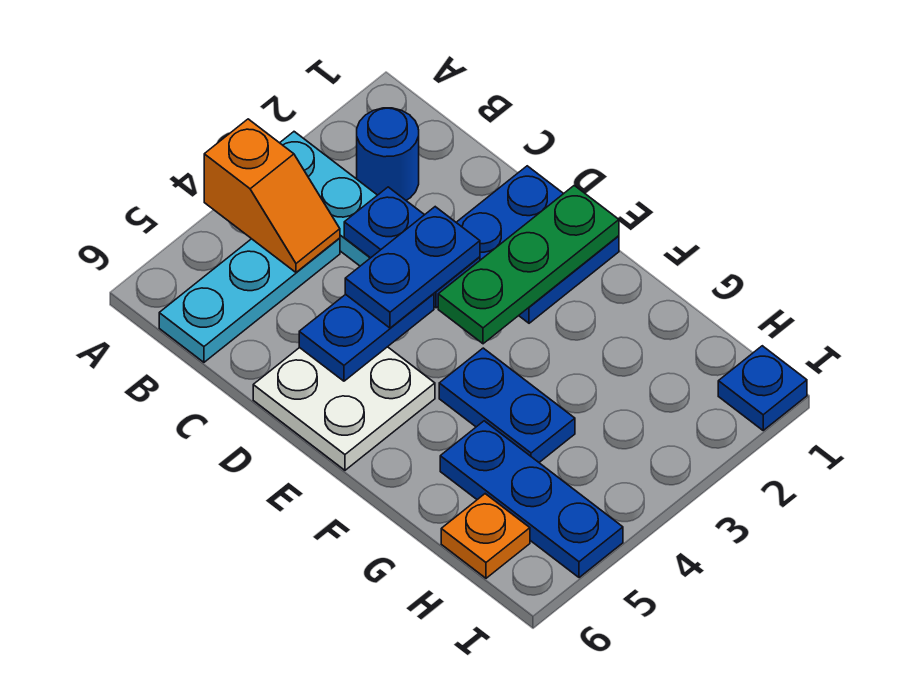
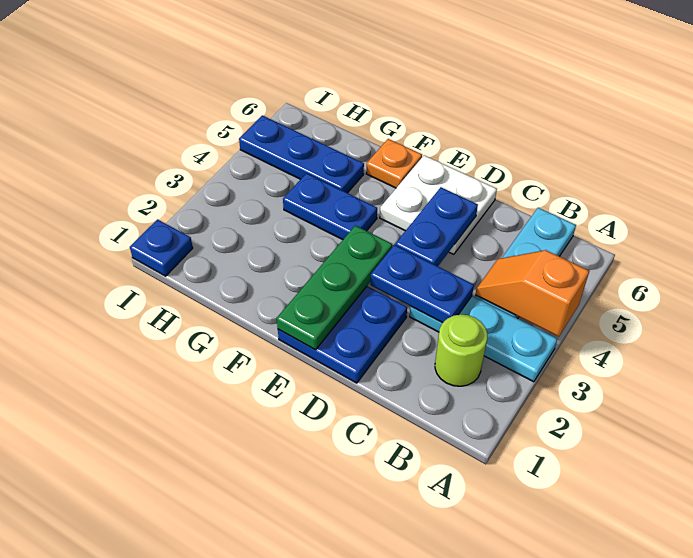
blue 1x1 round brick [357,108,419,200] -> lime 1x1 round brick [435,314,487,386]
blue 1x2 plate [345,207,480,328] -> none
orange 1x1 plate [441,494,530,578] -> orange 1x1 plate moved to [366,139,422,188]

